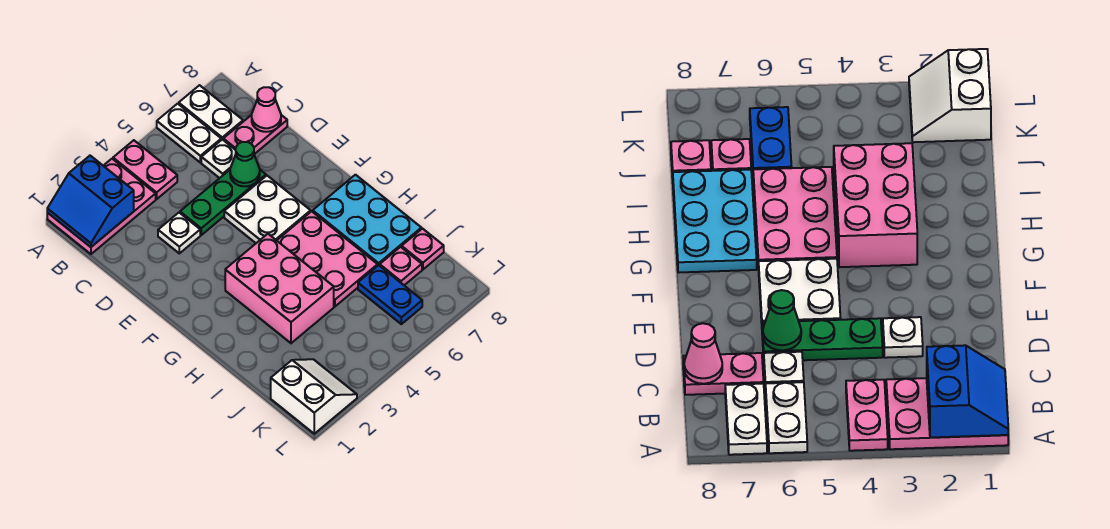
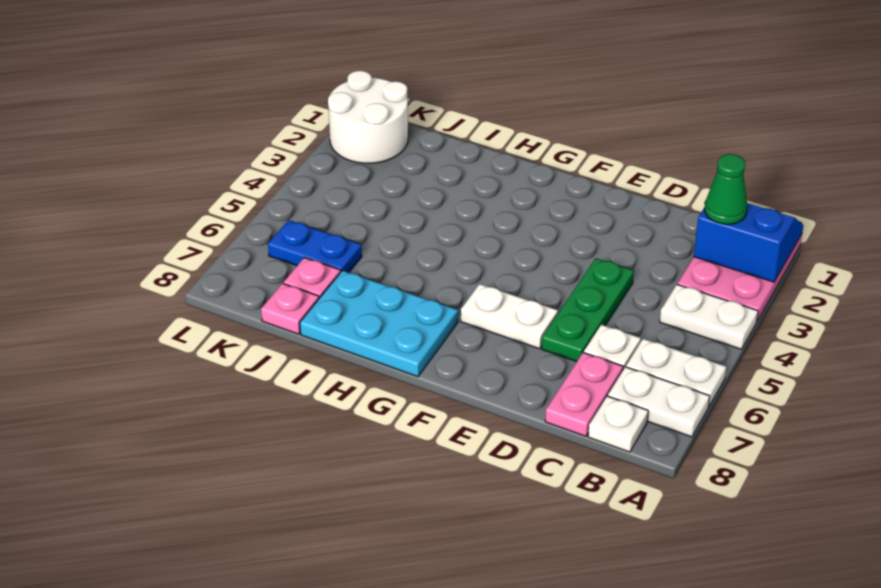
pink 1x2 plate [113,140,177,199] -> white 1x2 plate [660,285,758,349]
pink 1x1 cone [252,87,281,132] -> none
white 1x1 plate [158,213,200,253] -> white 1x1 plate moved to [588,396,648,452]
green 1x1 cone [230,142,260,186] -> green 1x1 cone moved to [705,154,747,224]
white 2x2 plate [224,176,311,243] -> white 1x2 plate [461,284,558,349]
pink 2x3 brick [225,234,334,343] -> none
pink 2x3 plate [277,211,378,307] -> none
white 2x2 slope [271,359,357,434] -> white 2x2 round brick [328,71,408,163]

